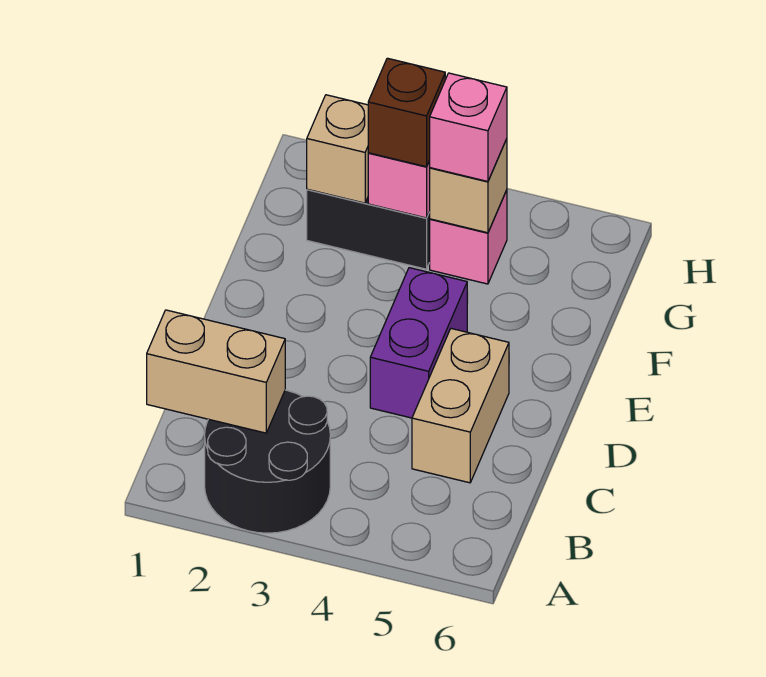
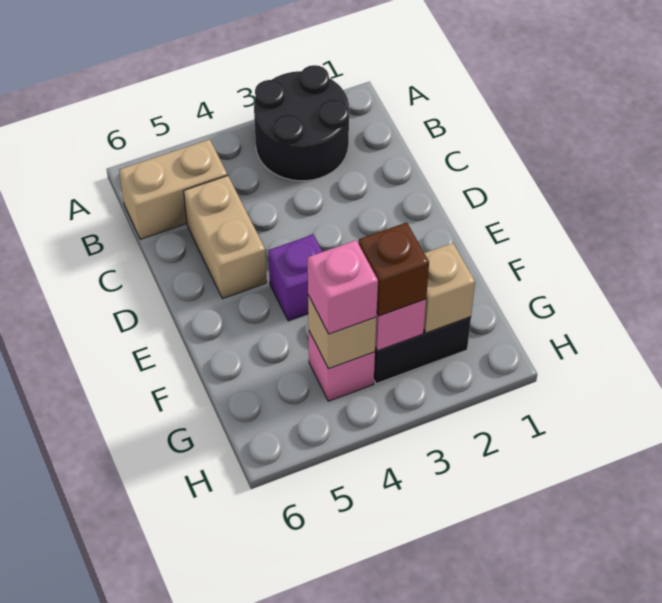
tan 1x2 brick [147,310,285,433] -> tan 1x2 brick moved to [119,139,227,239]
purple 1x2 brick [370,268,467,418] -> purple 1x1 brick [268,235,322,321]

